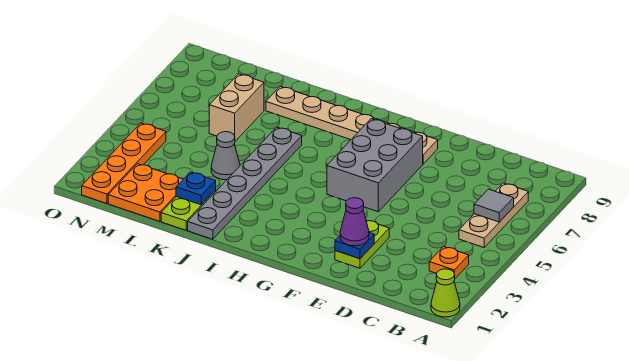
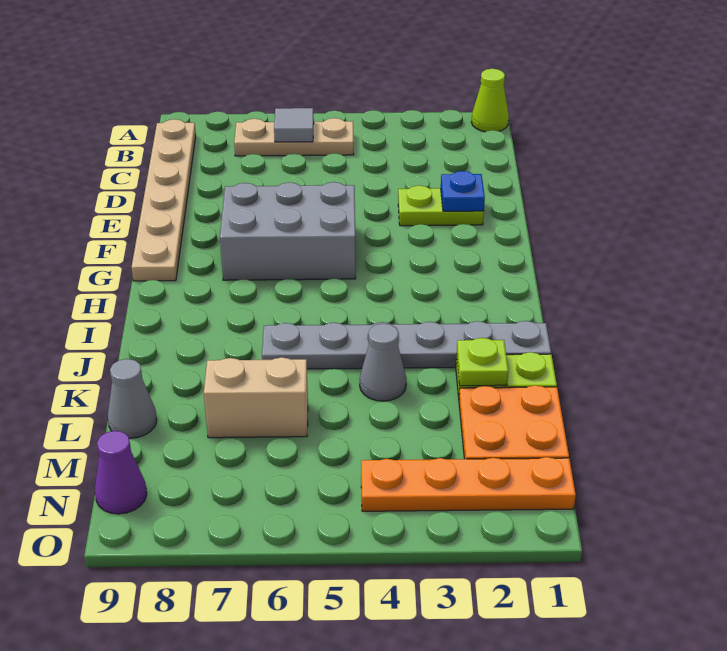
orange 1x1 plate [429,246,469,278] -> none
purple 1x1 cone [340,198,369,246] -> purple 1x1 cone moved to [95,431,147,514]
tan 1x6 plate [266,86,438,164] -> tan 1x6 plate moved to [132,119,196,281]
blue 1x1 plate [176,172,216,205] -> lime 1x1 plate [457,338,508,386]
none -> grey 1x1 cone [108,359,157,438]

